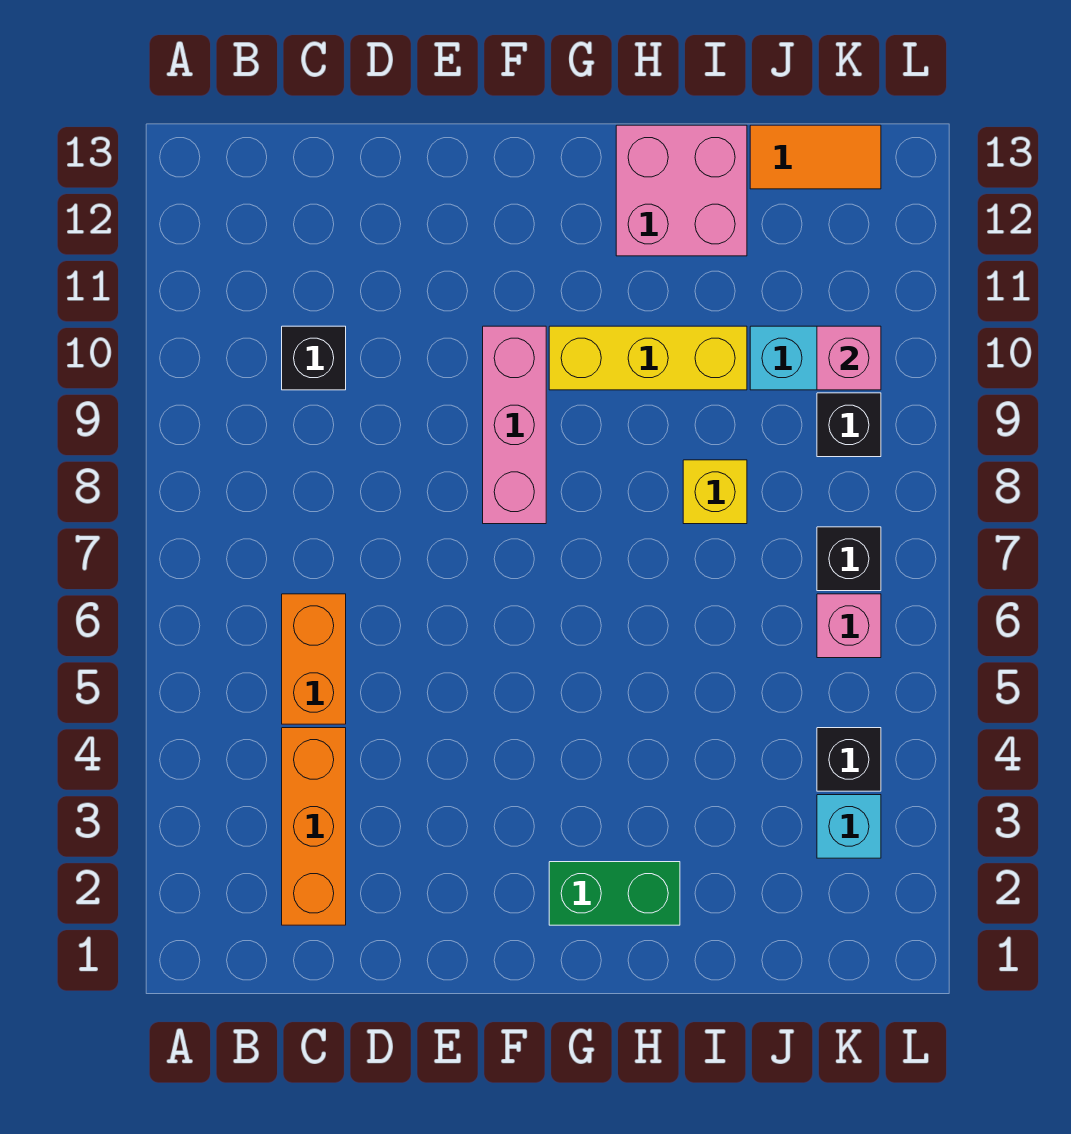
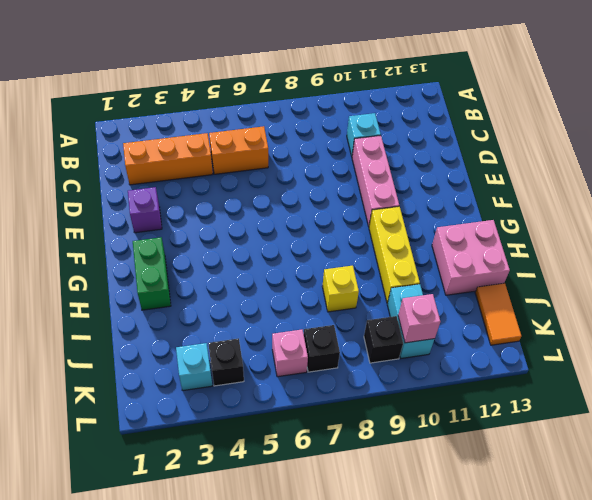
black 1x1 brick [282,326,346,390] -> cyan 1x1 brick [347,113,381,156]
none -> purple 1x1 brick [128,187,162,233]
pink 1x3 brick [483,326,546,524] -> pink 1x3 brick turned to [352,135,399,226]

